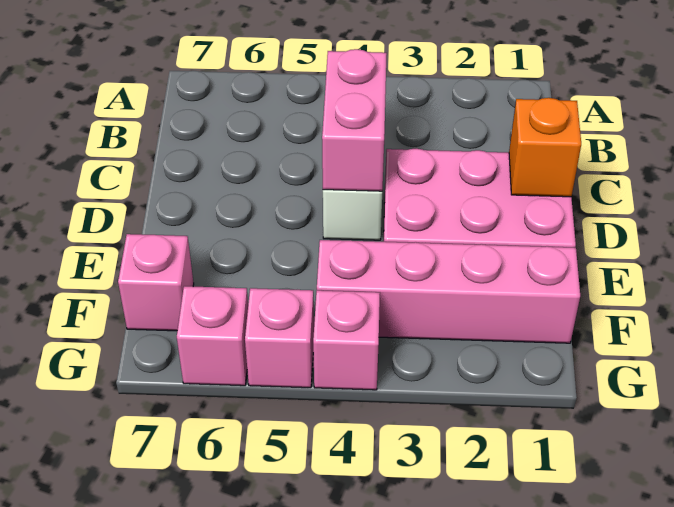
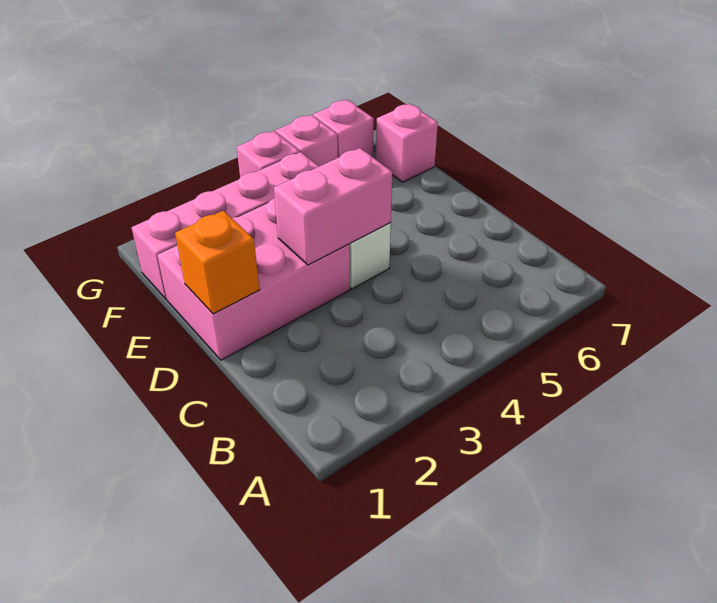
pink 1x2 brick [322,49,387,191] -> pink 1x2 brick turned to [274,148,392,265]

